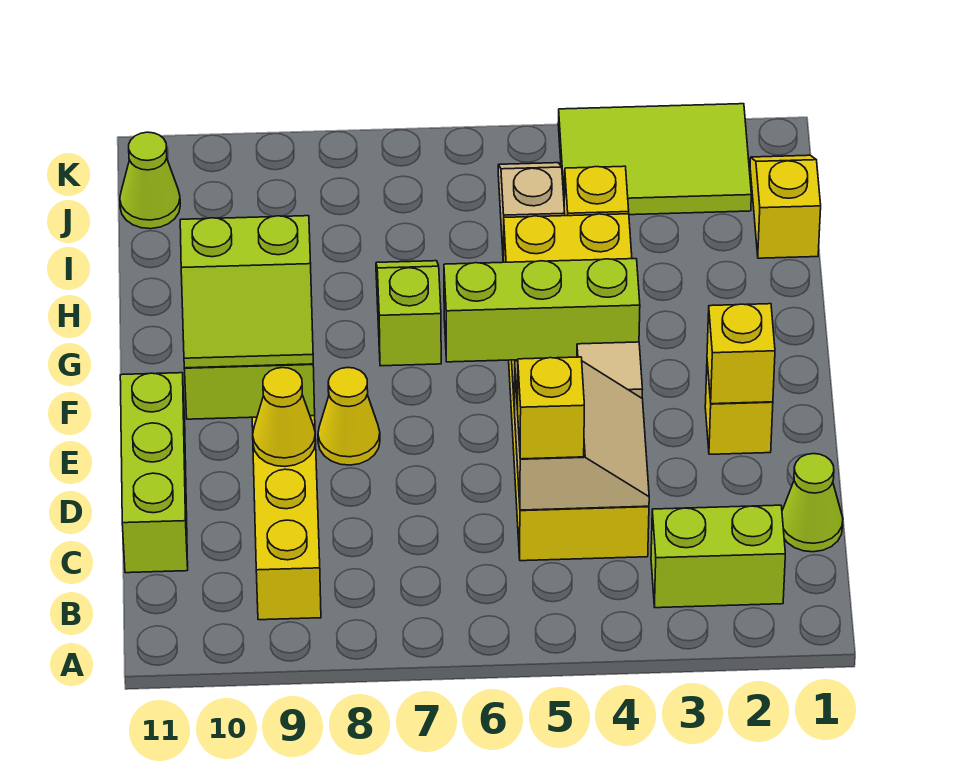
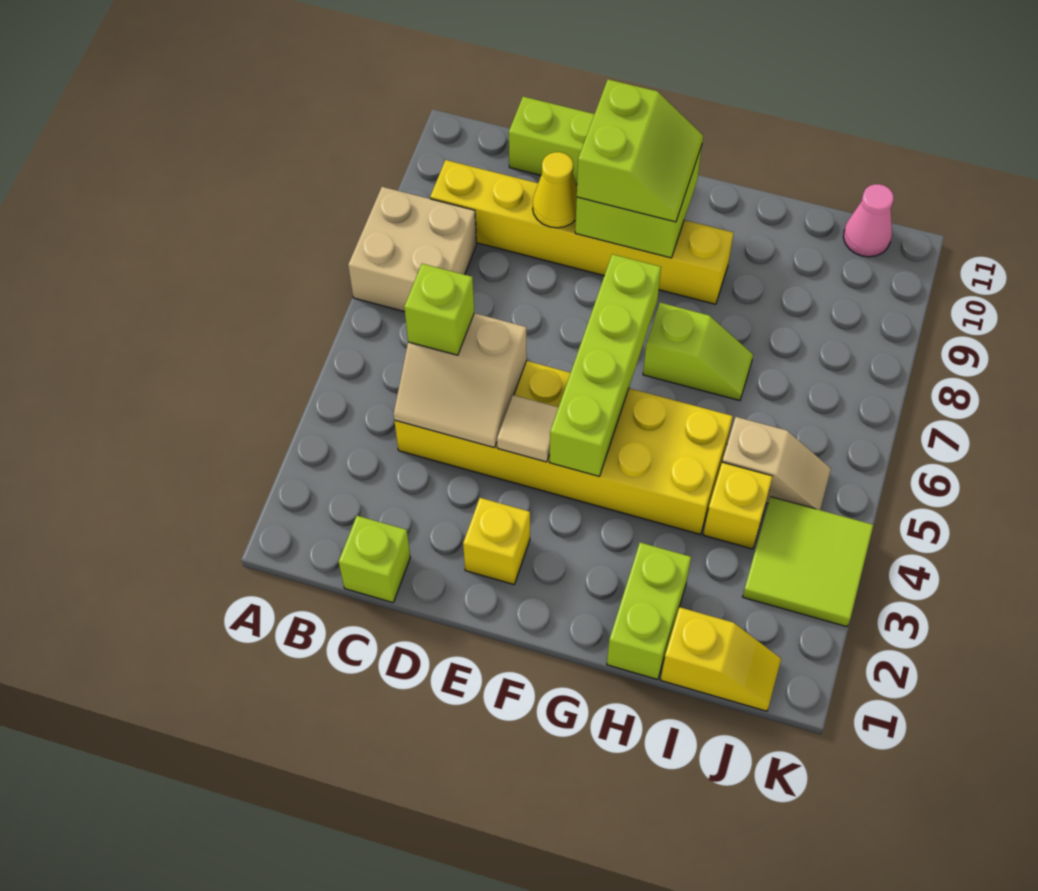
none -> tan 2x2 brick [348,187,477,312]
lime 1x2 brick [651,505,785,608] -> lime 1x2 brick moved to [607,543,691,680]
lime 1x1 cone [782,454,843,552] -> lime 1x1 brick [339,516,410,603]
yellow 1x1 brick [518,357,584,459] -> lime 1x1 brick [404,264,474,355]
yellow 1x1 brick [707,304,775,404] -> none
yellow 1x1 cone [318,368,380,465] -> none
lime 2x2 slope [180,216,313,368] -> lime 2x2 slope turned to [577,79,703,222]
lime 1x3 brick [444,259,640,362] -> lime 1x4 brick [550,254,661,476]
lime 2x3 tile [558,104,751,215] -> lime 2x2 tile [743,497,873,627]
lime 1x1 cone [120,132,180,229] -> pink 1x1 cone [843,184,894,257]

